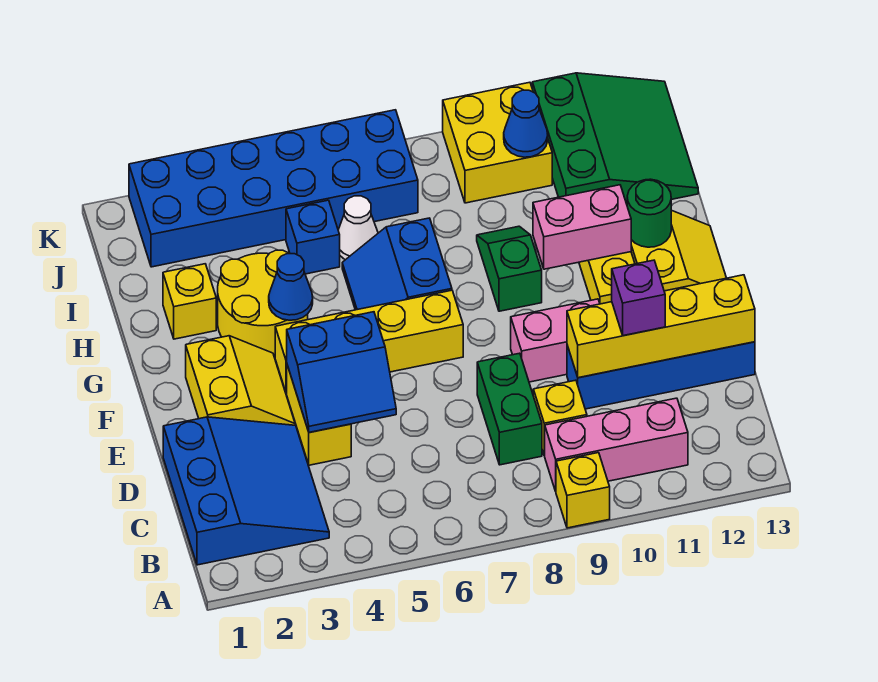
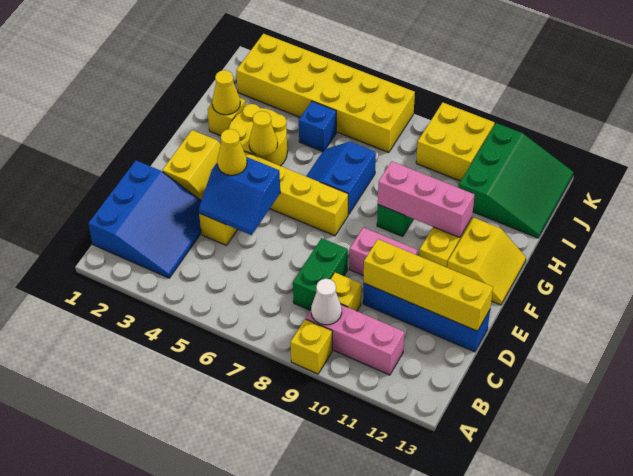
purple 1x1 brick [612,260,665,336] -> none
none -> yellow 1x1 cone [217,129,247,175]
blue 1x1 cone [269,254,313,320] -> yellow 1x1 cone [249,111,278,156]
pink 1x2 brick [533,185,631,269] -> pink 1x3 brick [378,161,474,238]
green 1x1 round brick [627,179,671,247] -> none
none -> yellow 1x1 cone [212,70,240,115]
white 1x1 cone [338,196,378,260] -> white 1x1 cone moved to [311,279,342,325]
blue 2x6 brick [129,110,418,267] -> yellow 2x6 brick [236,34,415,152]
blue 1x1 cone [504,90,548,157] -> none

